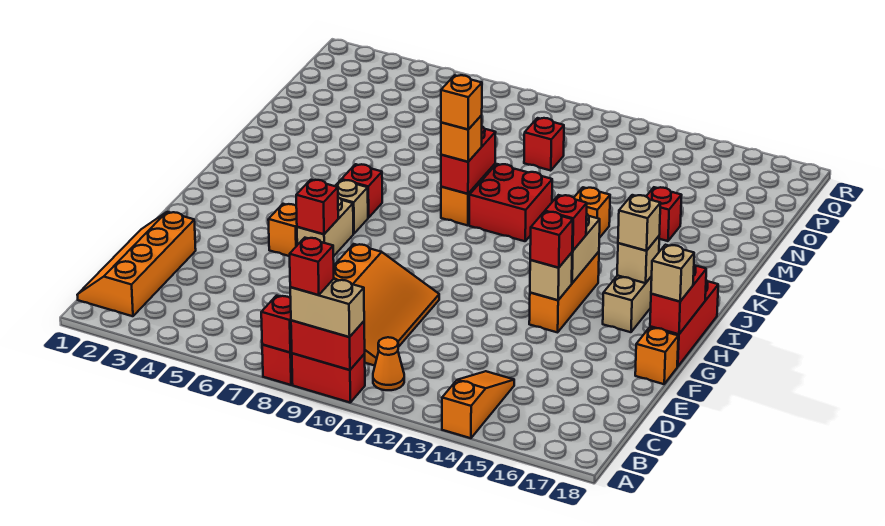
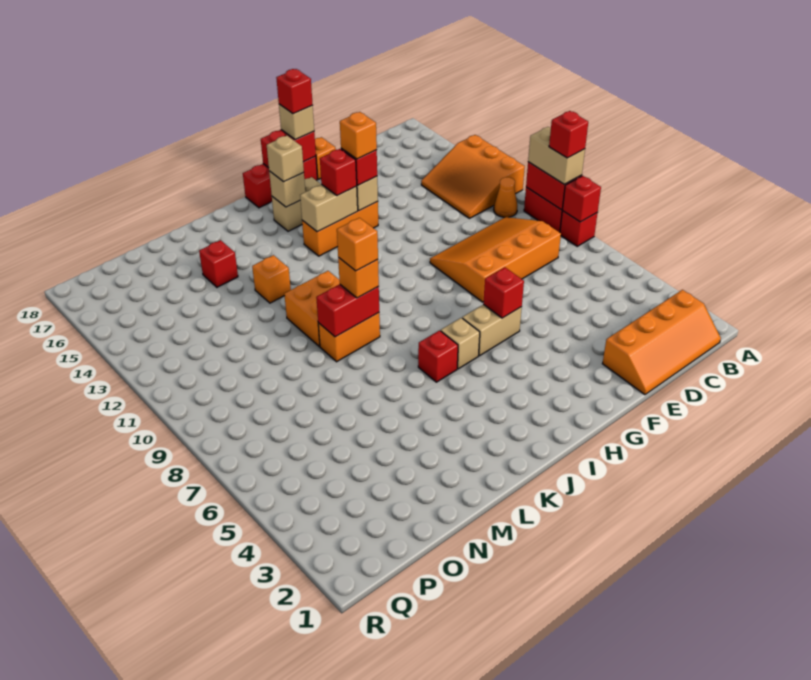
orange 1x3 slope [442,371,514,438] -> orange 3x3 slope [421,135,525,218]
orange 1x1 brick [268,204,297,256] -> orange 1x1 brick moved to [340,112,377,159]
red 2x2 brick [469,164,552,241] -> orange 2x2 brick [284,271,340,346]
red 1x1 brick [524,118,564,171] -> red 1x1 brick moved to [276,69,313,114]

